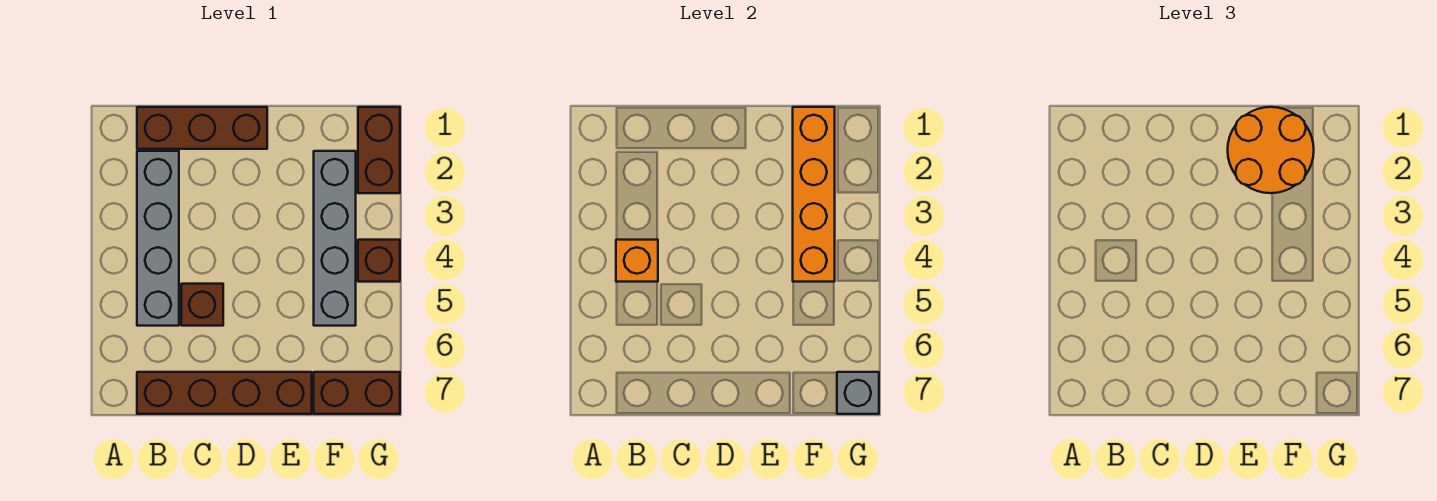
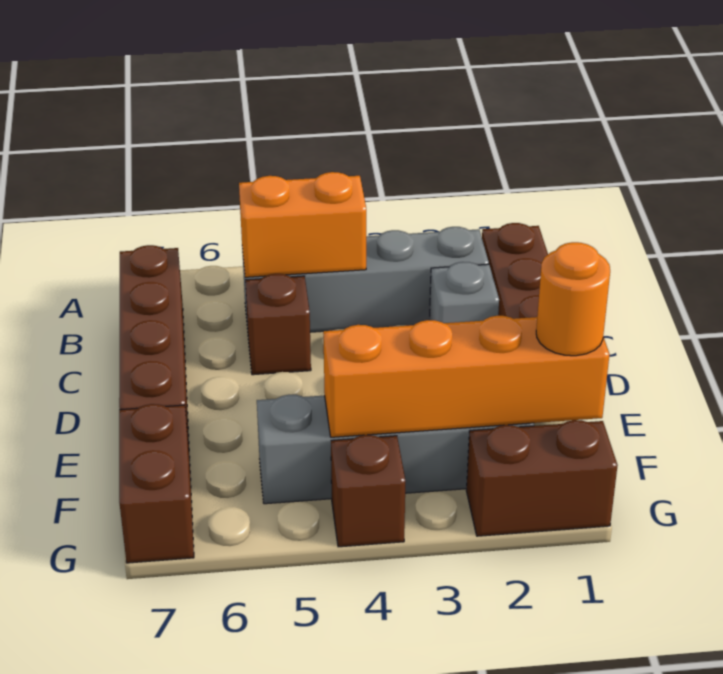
orange 1x1 brick [616,240,658,282] -> orange 1x2 brick [239,172,366,277]
orange 2x2 round brick [1228,107,1314,193] -> orange 1x1 round brick [536,242,610,356]
grey 1x1 brick [837,372,879,414] -> grey 1x1 brick moved to [430,262,499,323]

